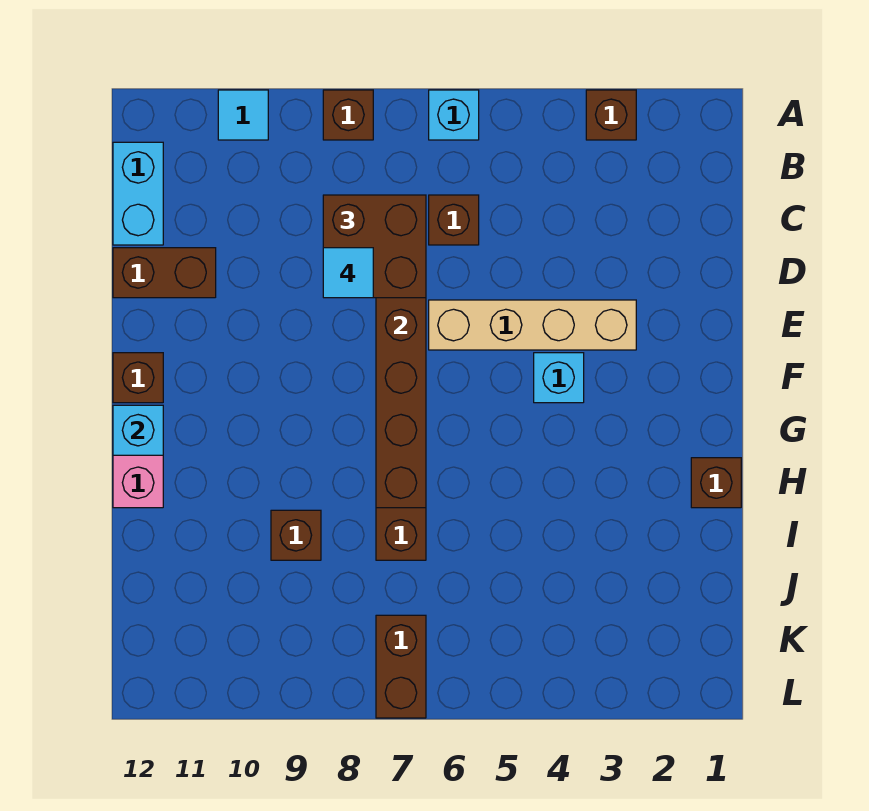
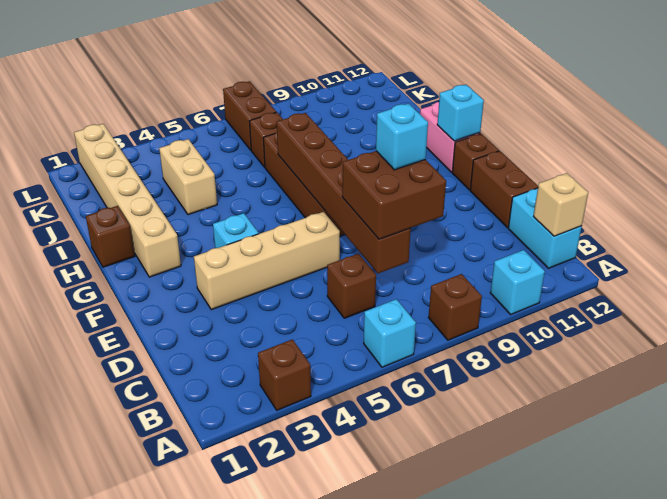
cyan 1x1 tile [218,90,268,140] -> cyan 1x1 brick [490,250,545,314]
none -> tan 1x1 brick [533,173,588,236]
cyan 1x1 tile [323,248,373,298] -> cyan 1x1 brick [376,104,428,170]
brown 1x2 brick [113,248,216,298] -> brown 1x2 brick turned to [470,151,538,228]
none -> tan 1x6 brick [74,124,181,277]
none -> tan 1x2 brick [159,139,217,215]
brown 1x1 brick [271,510,321,560] -> brown 1x1 brick moved to [249,112,283,167]

